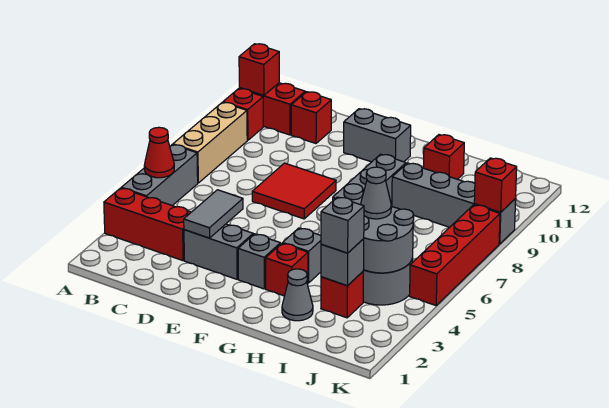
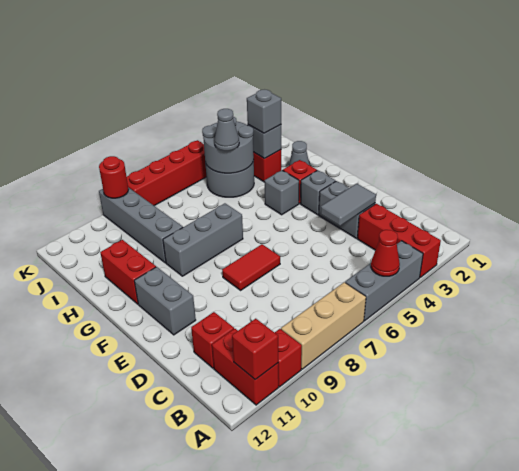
red 2x2 tile [252,163,336,219] -> red 1x2 tile [222,244,280,290]
red 1x1 brick [424,135,464,179] -> red 1x2 brick [100,240,156,304]
red 1x1 brick [474,158,517,212] -> red 1x1 round brick [99,156,128,198]

